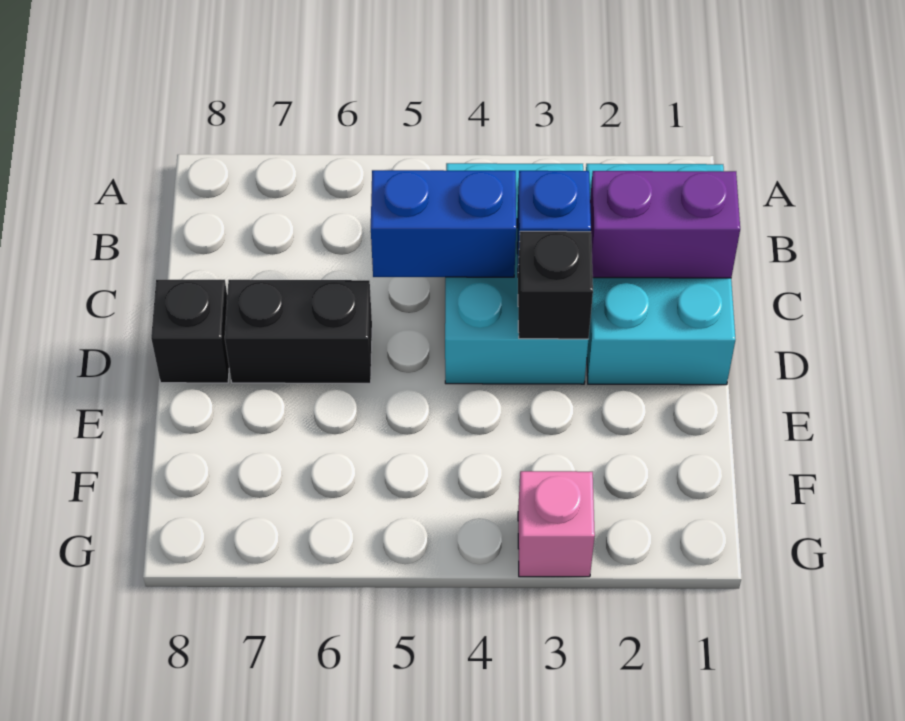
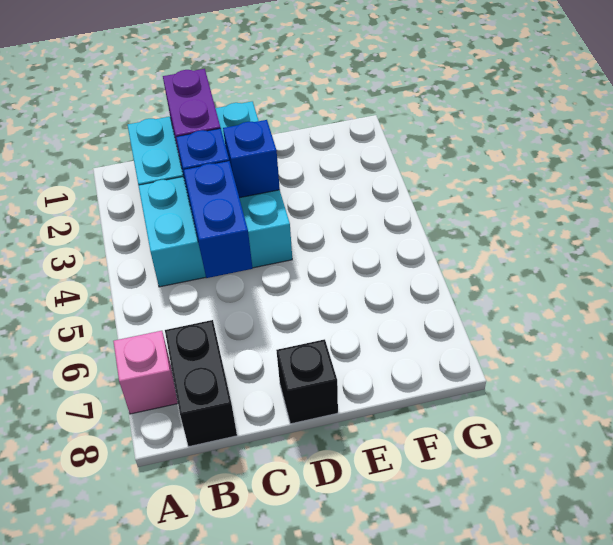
black 1x1 brick [518,231,593,339] -> blue 1x1 brick [223,120,280,198]
black 1x2 brick [225,280,372,383] -> black 1x2 brick moved to [165,320,237,447]
pink 1x1 brick [518,471,595,577] -> pink 1x1 brick moved to [113,331,178,414]

